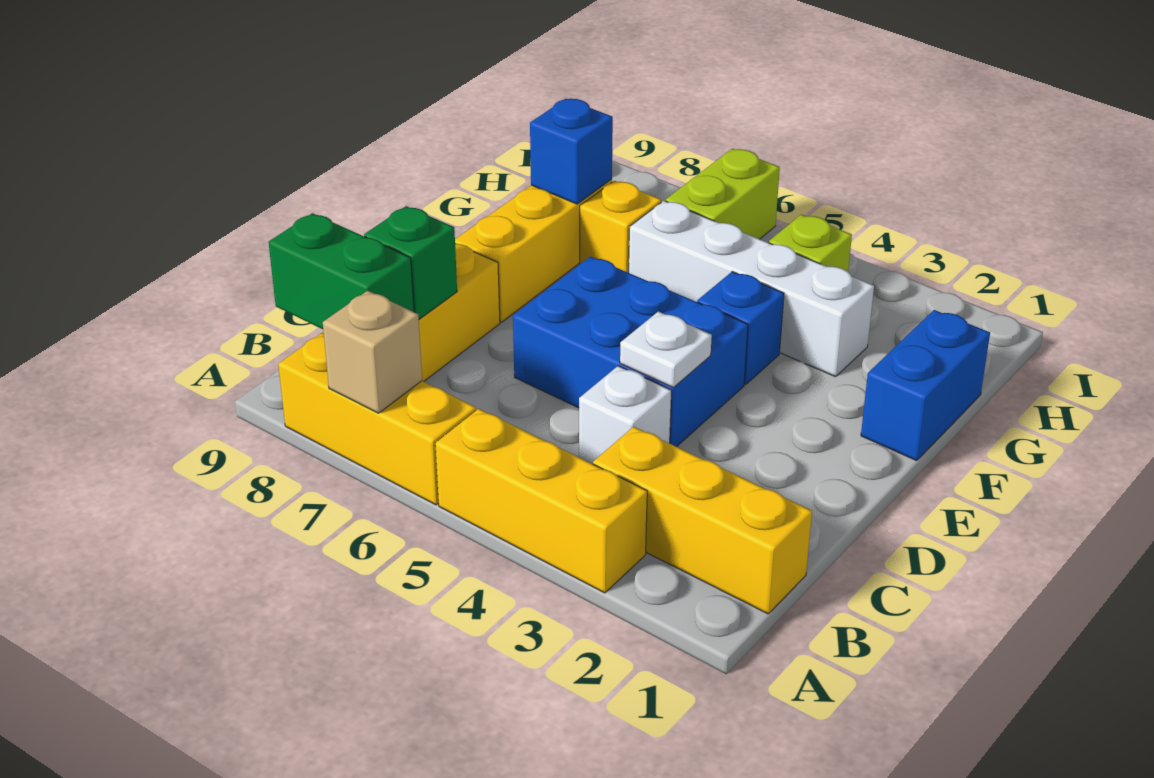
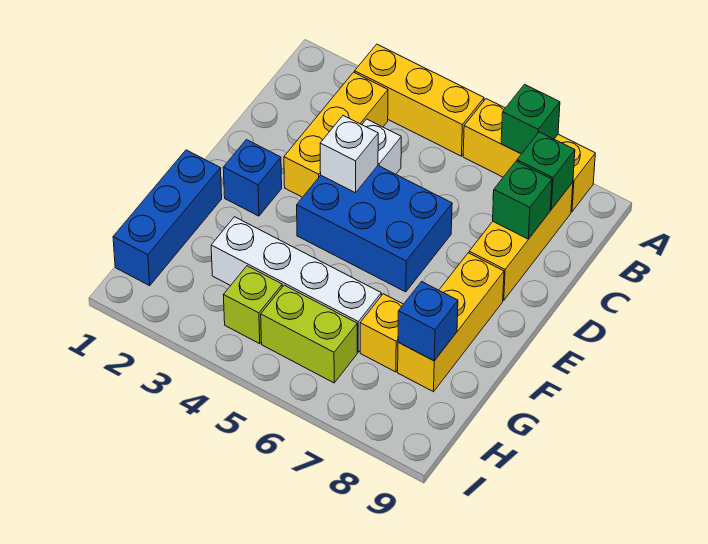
tan 1x1 brick [323,291,422,413] -> green 1x1 brick [501,84,560,154]
yellow 1x3 brick [593,427,812,614] -> yellow 1x3 brick turned to [284,72,388,197]
green 1x2 brick [269,213,414,329] -> green 1x1 brick [517,132,575,209]
white 1x1 plate [620,311,712,387] -> white 1x1 brick [320,116,378,193]
blue 1x2 brick [861,310,990,461] -> blue 1x3 brick [113,150,222,286]
blue 1x1 brick [697,272,784,385] -> blue 1x1 brick moved to [223,140,282,216]
lime 1x2 brick [666,149,780,239] -> lime 1x2 brick turned to [261,285,357,383]

